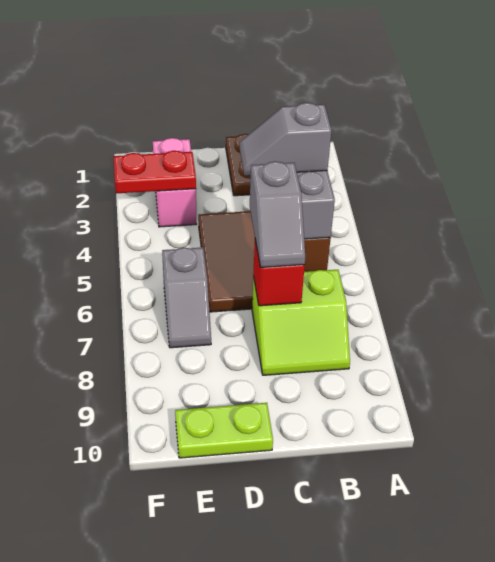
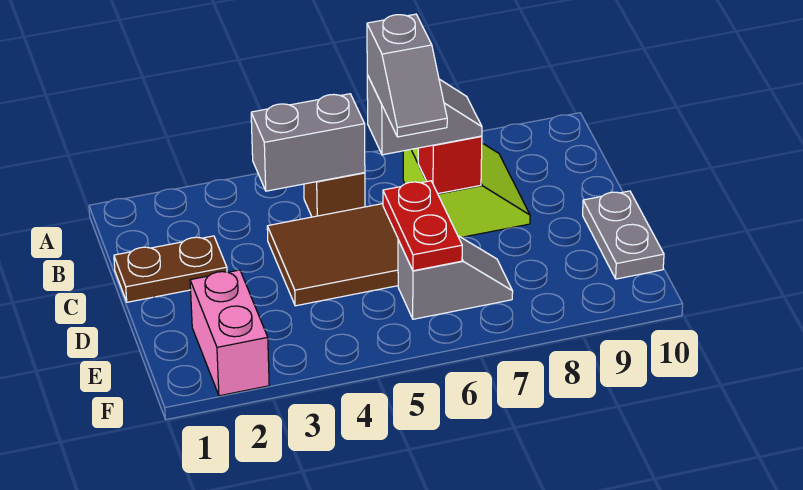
grey 1x2 slope [240,103,332,175] -> grey 1x2 slope moved to [367,14,447,137]
lime 1x2 plate [175,403,273,458] -> grey 1x2 plate [583,191,664,279]
pink 1x2 brick [153,138,196,227] -> pink 1x2 brick turned to [190,270,269,396]
red 1x2 plate [114,151,196,193] -> red 1x2 plate moved to [383,181,462,271]

